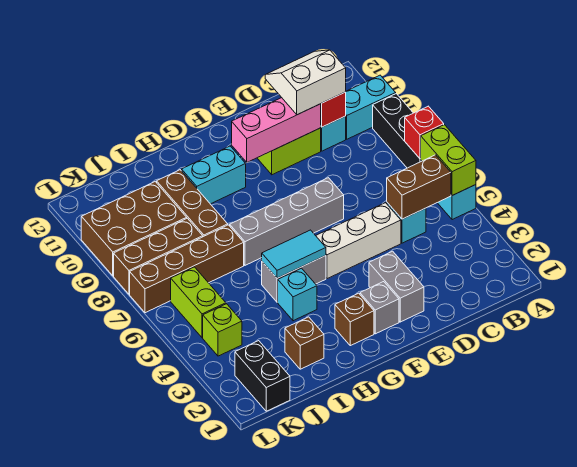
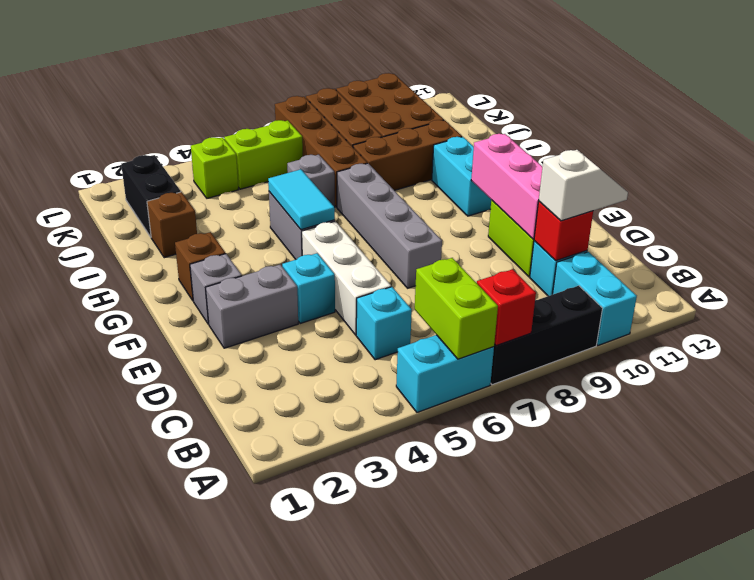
lime 1x2 brick [421,125,476,195] -> lime 1x2 brick turned to [415,258,498,359]
brown 1x2 brick [387,155,451,219] -> none
white 2x2 slope [265,50,346,115] -> white 1x2 slope [539,150,628,221]
cyan 1x1 brick [278,268,317,321] -> cyan 1x1 brick moved to [282,253,335,323]
none -> grey 1x1 brick [287,155,335,207]
black 1x2 brick [235,341,290,411] -> black 1x2 brick turned to [121,155,181,237]

